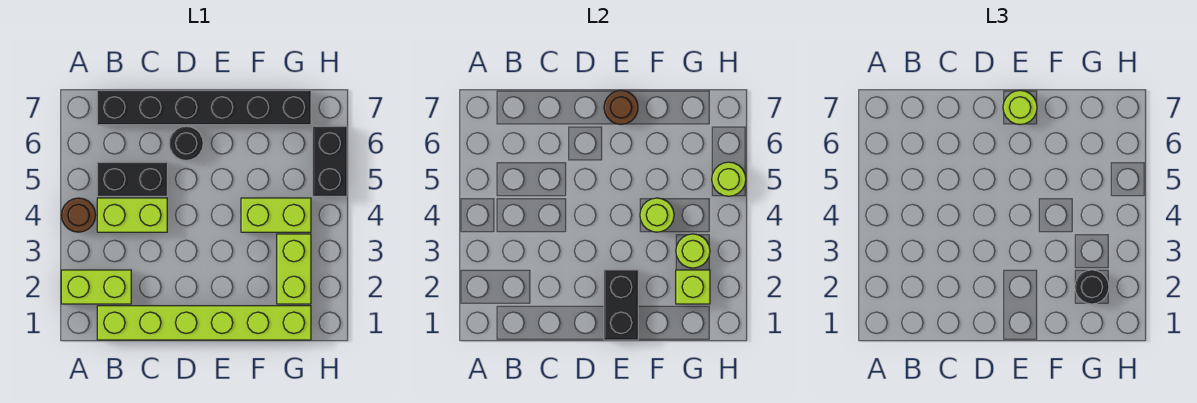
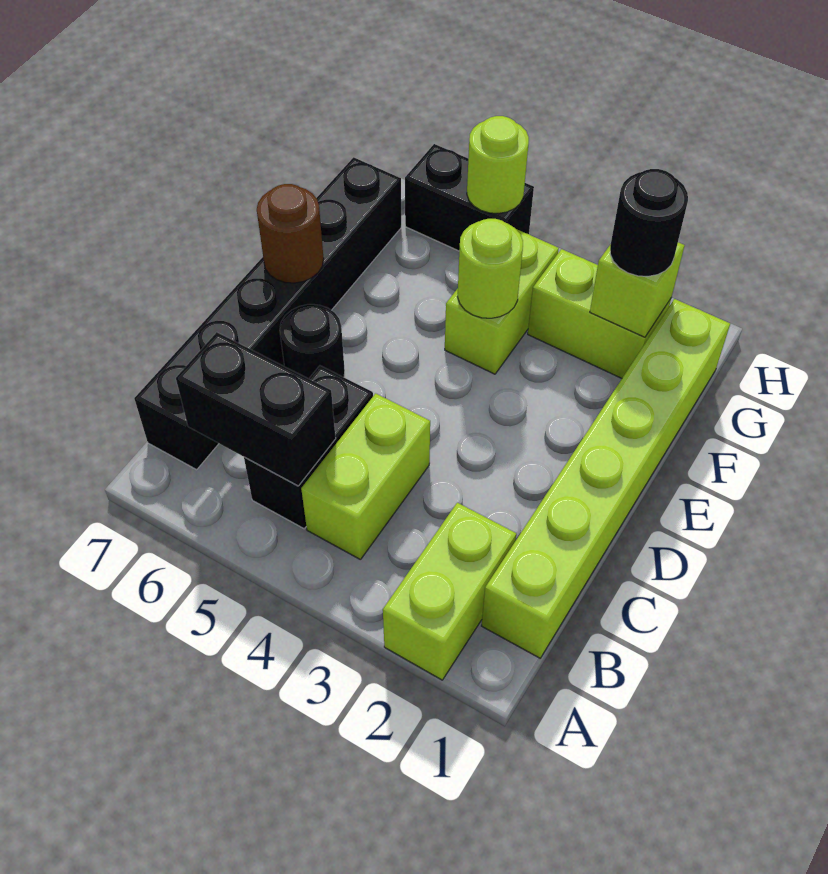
brown 1x1 round brick [61,198,96,232] -> none
black 1x2 brick [604,270,638,340] -> black 1x2 brick moved to [176,332,336,486]
lime 1x1 round brick [1003,90,1037,124] -> none
lime 1x1 round brick [676,234,710,268] -> none

